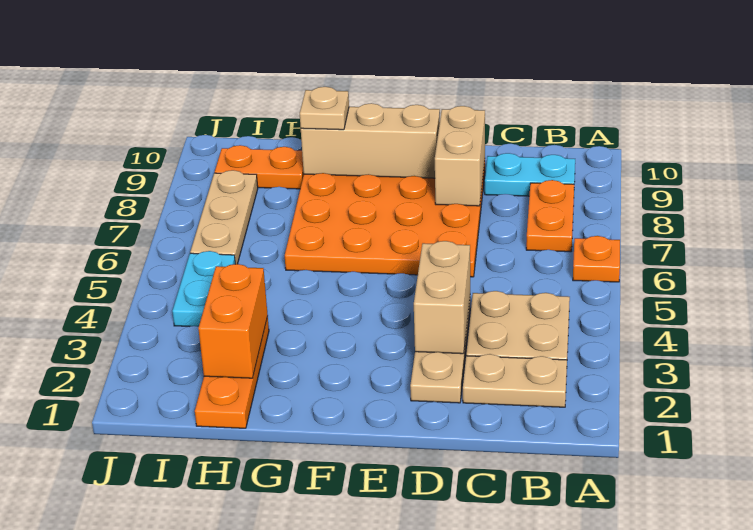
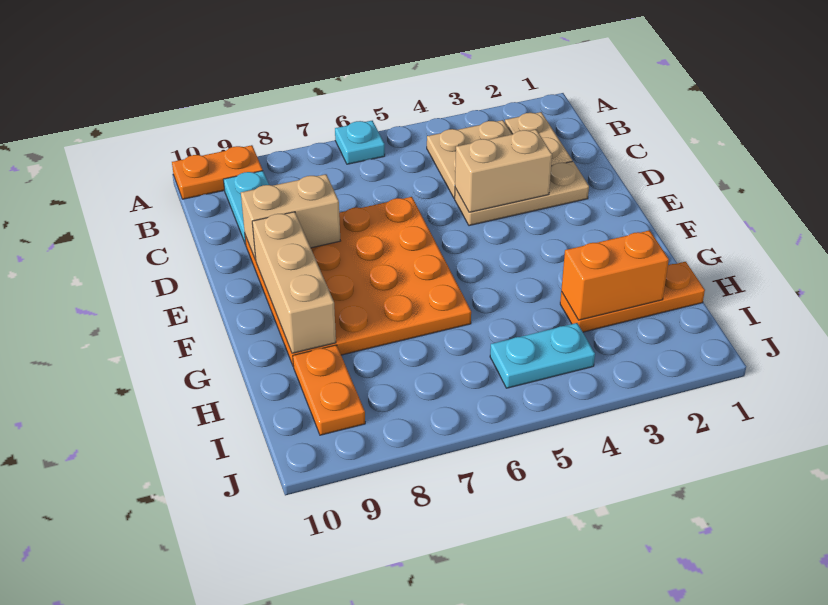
orange 1x1 plate [573,236,620,282] -> cyan 1x1 plate [335,121,385,164]
orange 1x2 plate [526,180,574,252] -> orange 1x2 plate moved to [172,145,263,199]
tan 1x1 plate [300,87,349,130] -> none
tan 1x3 plate [190,170,258,264] -> none

